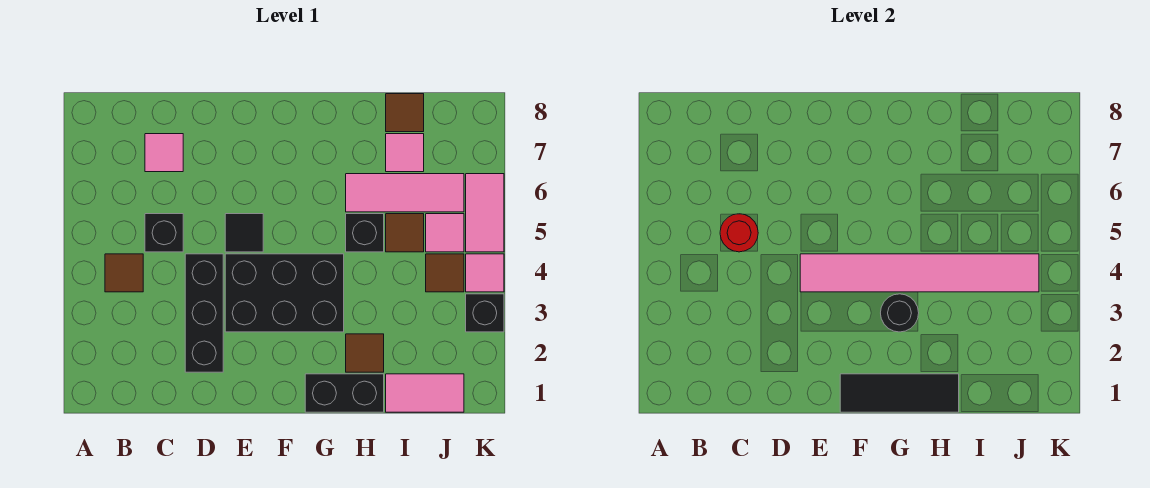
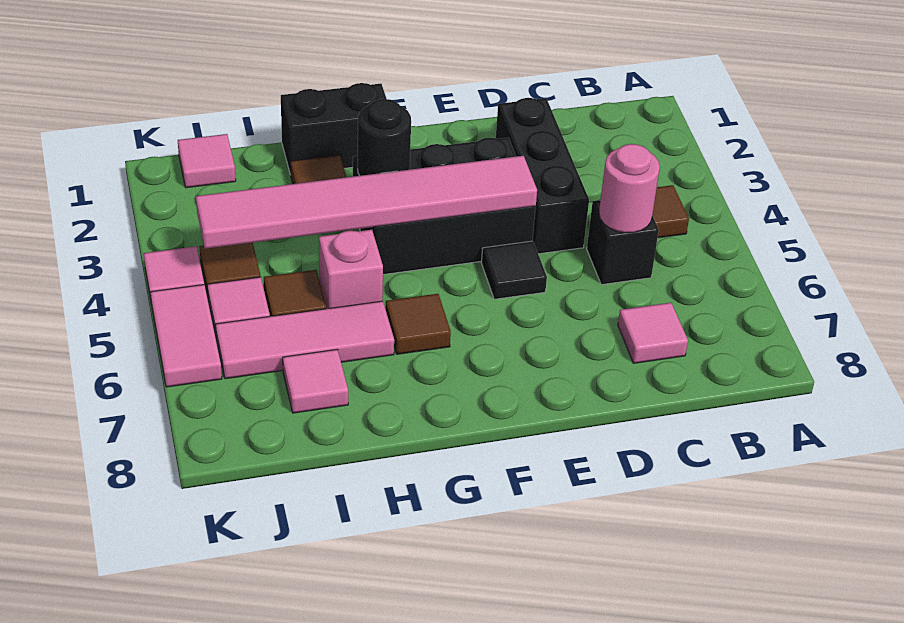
red 1x1 round brick [720,214,758,252] -> pink 1x1 round brick [599,144,660,233]
black 1x3 tile [840,374,959,412] -> none
black 1x1 brick [346,214,384,252] -> pink 1x1 brick [319,230,383,309]
pink 1x2 tile [386,374,464,412] -> pink 1x1 tile [178,134,236,188]
brown 1x1 tile [386,94,424,132] -> brown 1x1 tile moved to [385,294,451,354]
black 1x1 brick [466,294,504,332] -> none

